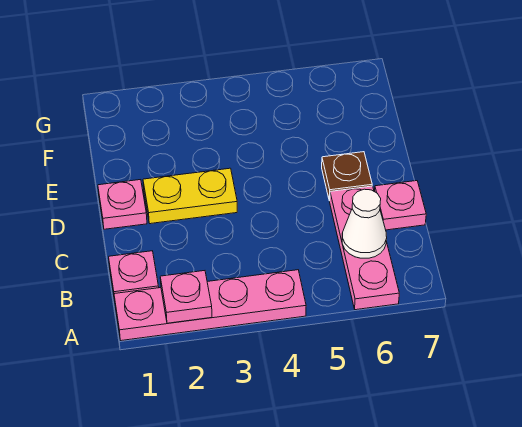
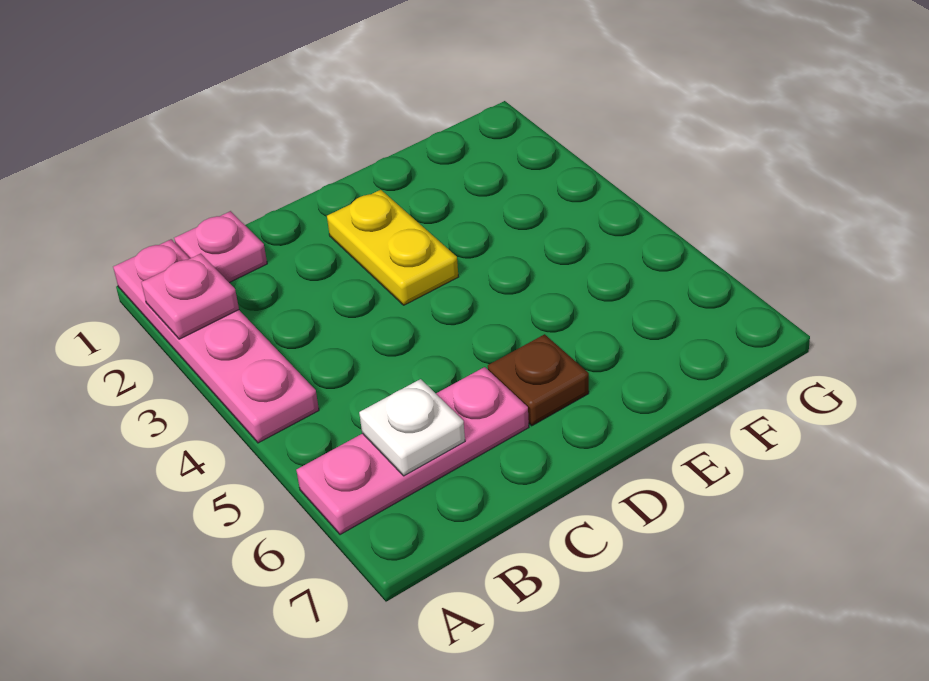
white 1x1 cone [342,189,387,258] -> white 1x1 plate [359,379,465,476]
pink 1x1 plate [375,181,426,230] -> none
pink 1x1 plate [98,180,147,229] -> none

